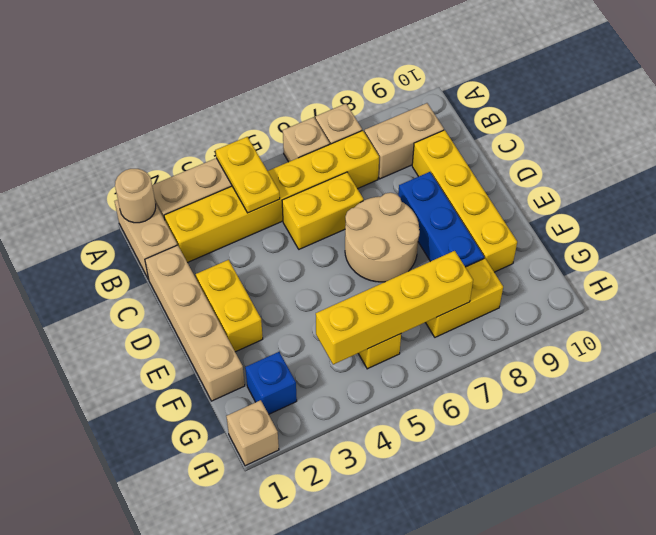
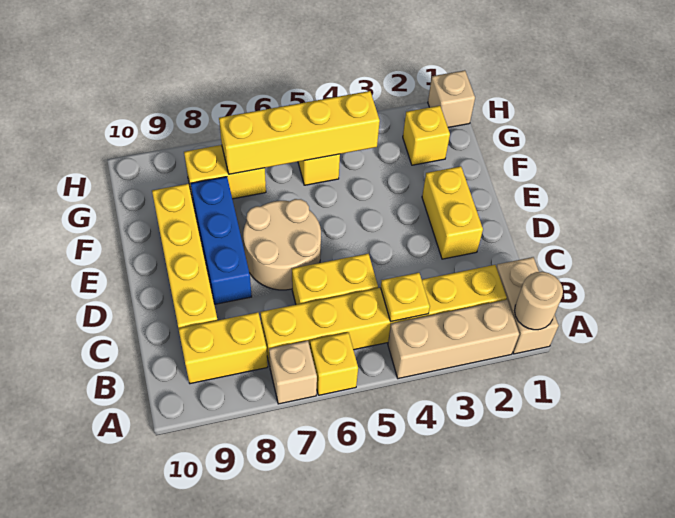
yellow 1x2 plate [216,137,280,213] -> yellow 1x1 plate [381,273,430,322]
tan 1x1 brick [283,117,330,162] -> yellow 1x1 brick [310,332,358,395]
tan 1x2 brick [364,103,444,179] -> yellow 1x2 brick [179,312,268,384]
tan 1x4 brick [145,245,245,401] -> none
blue 1x1 brick [245,352,297,414] -> yellow 1x1 brick [403,106,450,165]

